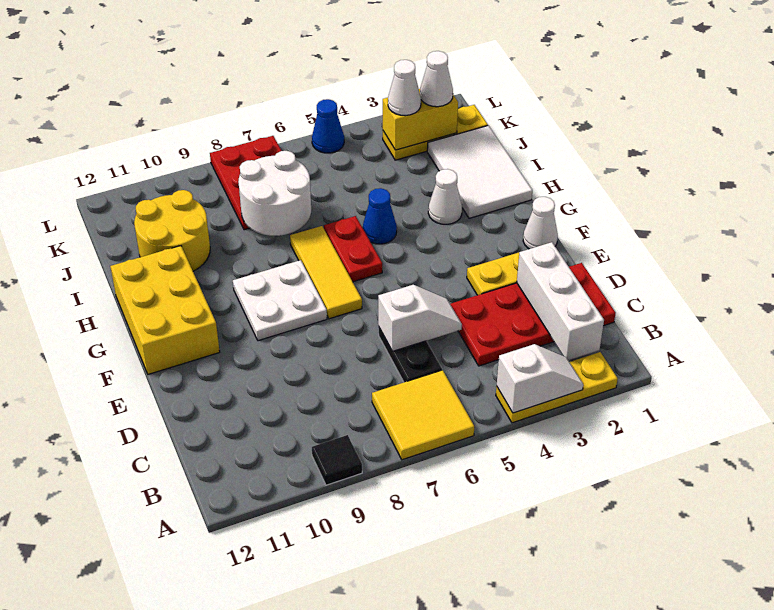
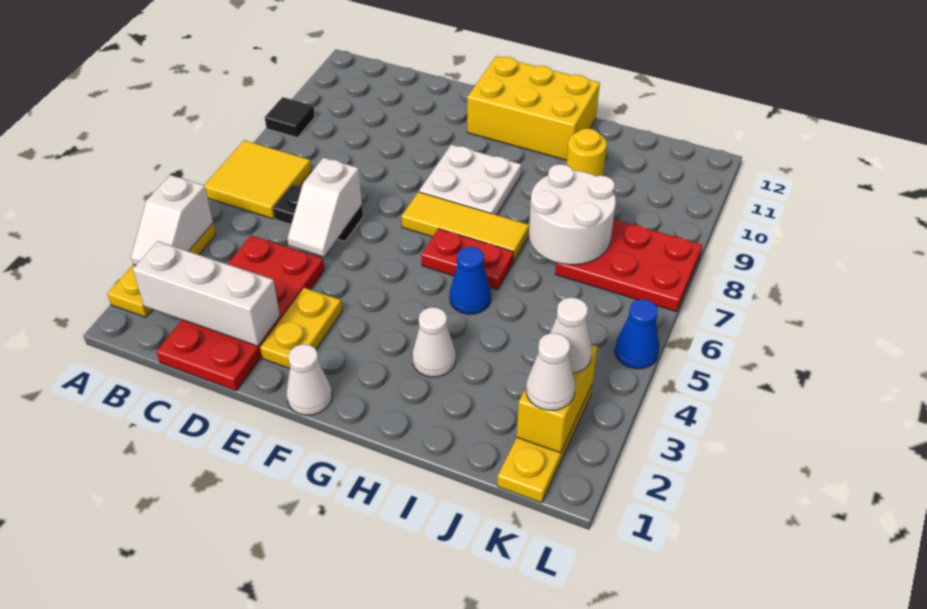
white 2x3 tile [427,126,532,218] -> none
yellow 2x2 round brick [134,190,210,271] -> yellow 1x1 round brick [566,128,607,176]

